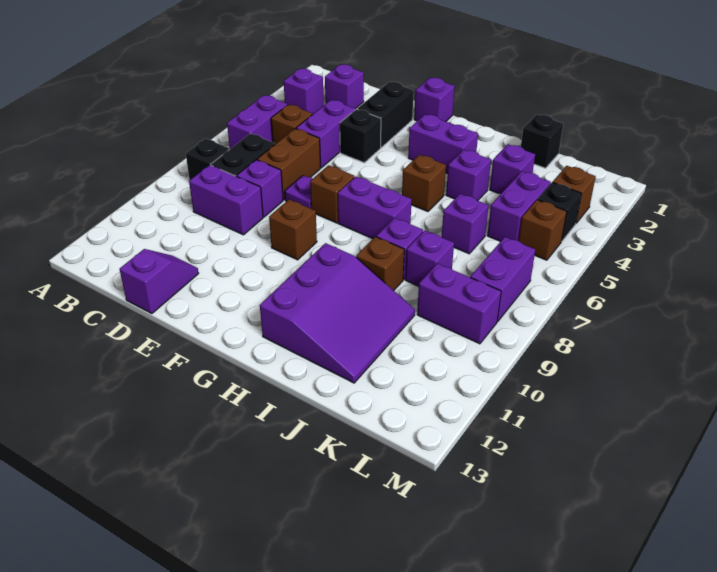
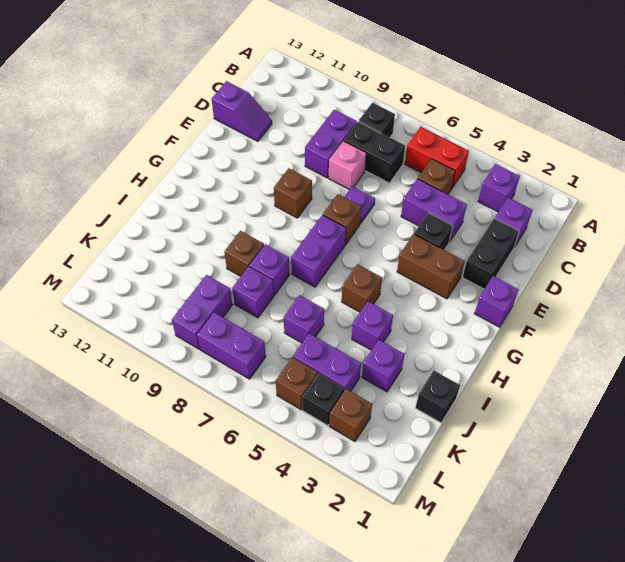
purple 1x2 brick [227,95,288,149] -> red 1x2 brick [405,127,469,188]
brown 1x2 brick [257,129,321,200] -> brown 1x2 brick moved to [397,234,465,299]
purple 1x1 brick [236,160,283,217] -> pink 1x1 brick [329,141,366,190]
black 1x2 brick [358,82,414,148] -> black 1x2 brick turned to [463,218,519,289]
purple 1x2 brick [408,114,478,174] -> none
purple 3x3 slope [260,243,415,383] -> none

